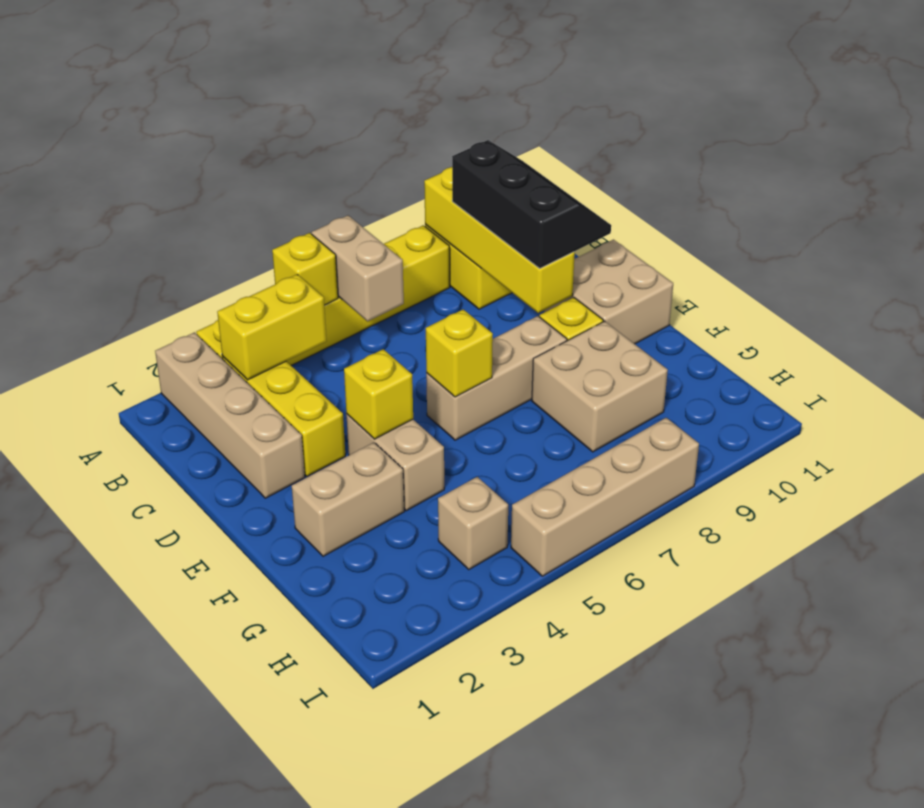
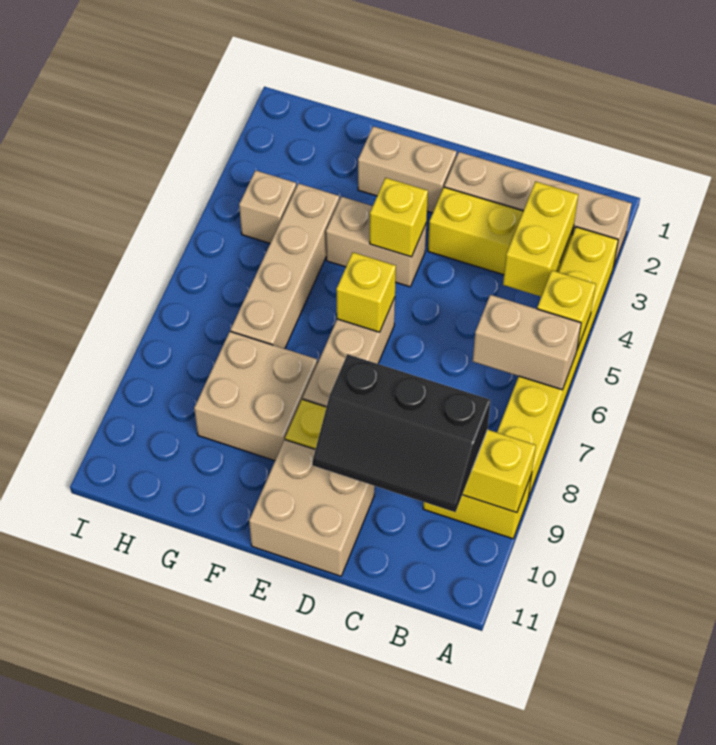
tan 1x2 brick [292,442,404,556] -> tan 1x2 brick turned to [358,126,457,213]
tan 1x4 brick [511,418,699,576] -> tan 1x4 brick moved to [231,183,339,349]

